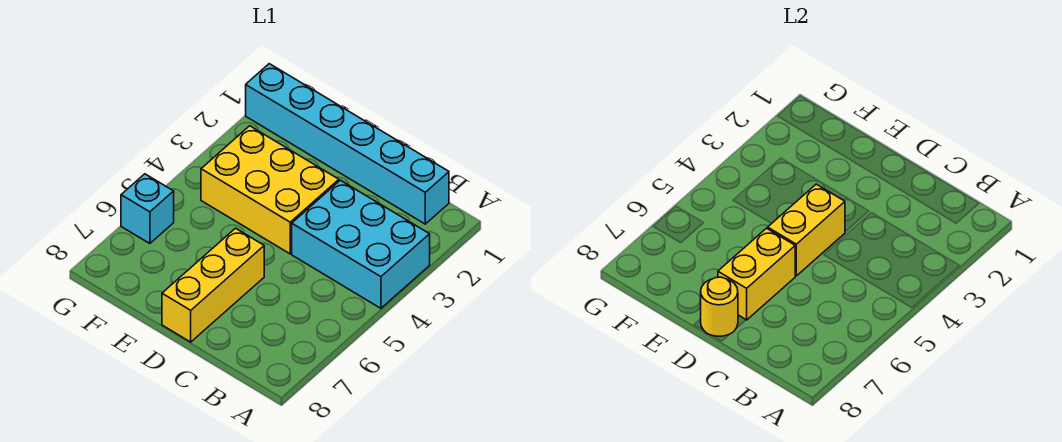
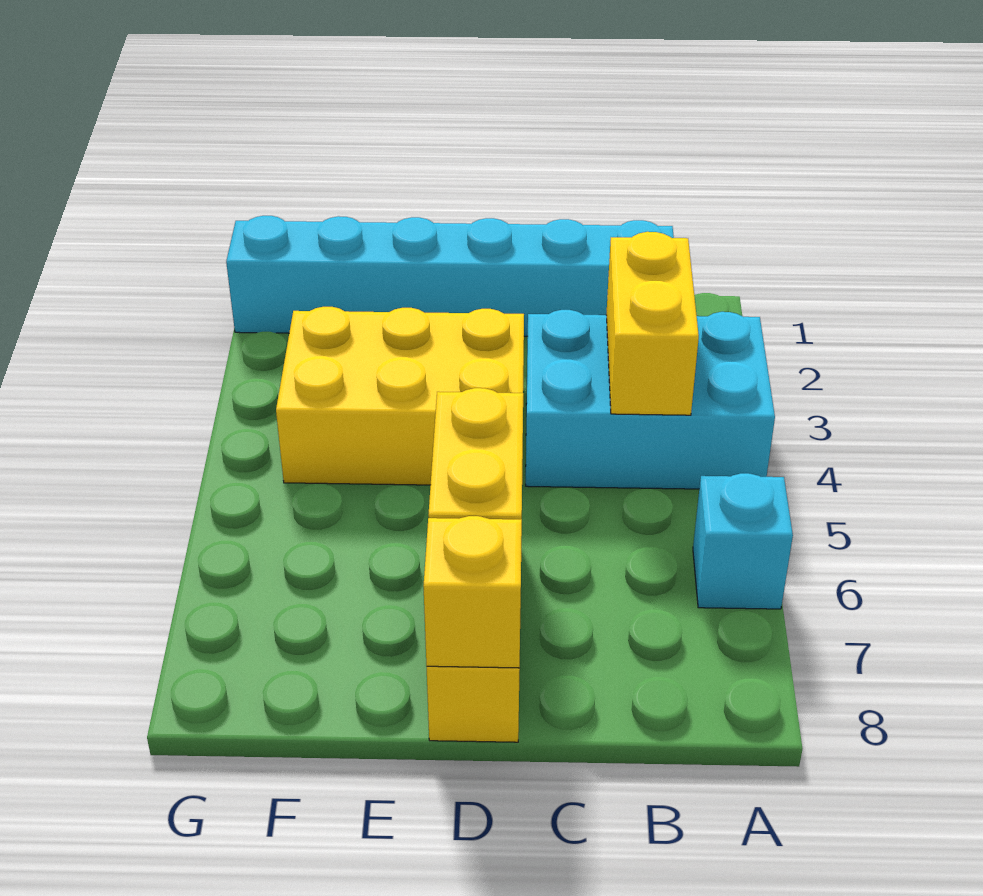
yellow 1x2 brick [768,184,845,276] -> yellow 1x2 brick moved to [606,232,699,415]
yellow 1x1 round brick [701,277,738,336] -> yellow 1x1 brick [423,516,522,668]
cyan 1x1 brick [121,174,174,244] -> cyan 1x1 brick moved to [693,473,793,609]

